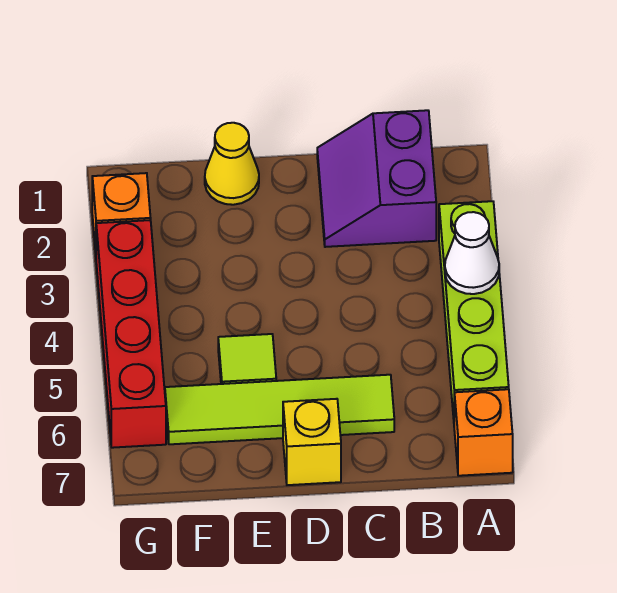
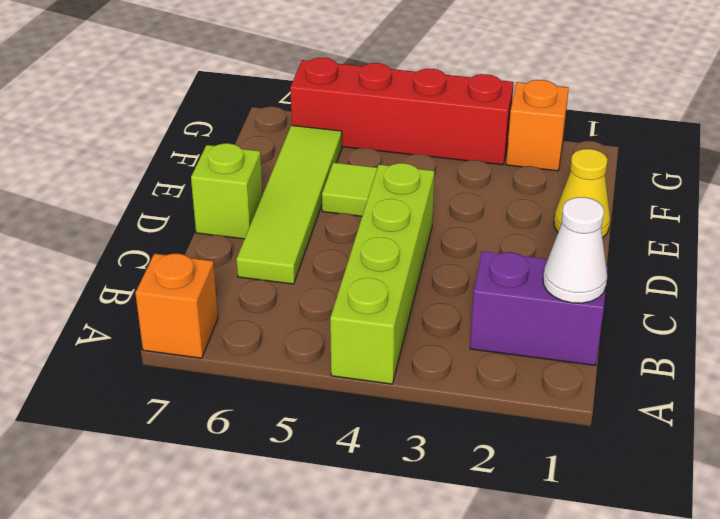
lime 1x4 brick [439,201,509,419] -> lime 1x4 brick turned to [330,163,434,384]
white 1x1 cone [445,212,499,294] -> white 1x1 cone moved to [543,197,607,303]
yellow 1x1 brick [283,399,341,485] -> lime 1x1 brick [191,143,263,239]

